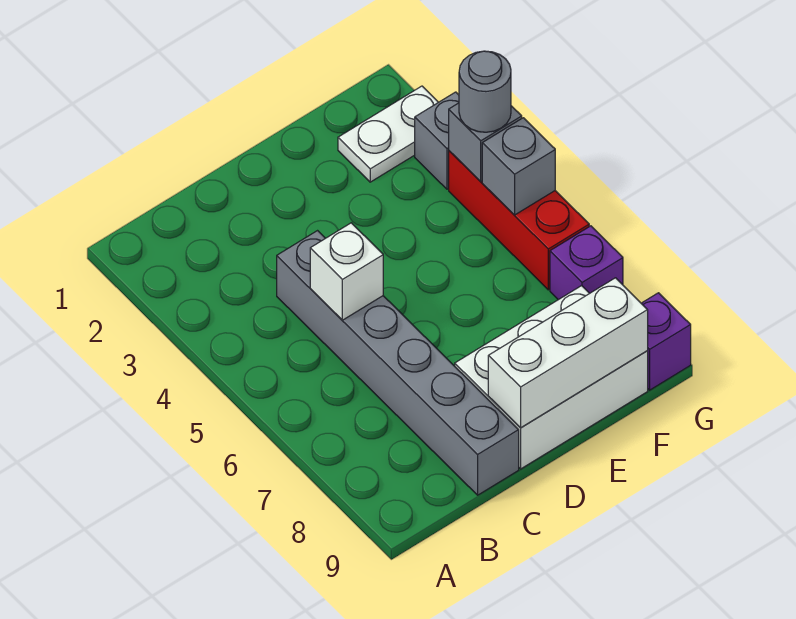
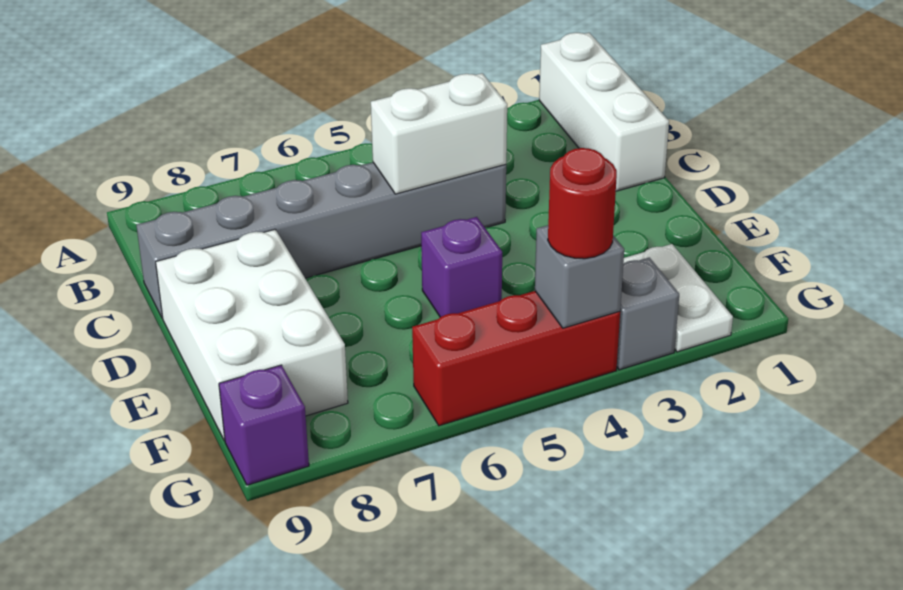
white 1x1 brick [310,223,383,320] -> white 1x2 brick [371,73,507,194]
white 1x3 brick [488,278,648,428] -> white 1x3 brick moved to [539,33,669,191]
grey 1x1 round brick [459,51,511,132] -> red 1x1 round brick [548,148,617,259]
grey 1x1 brick [482,118,555,215] -> none
purple 1x1 brick [550,226,623,300] -> purple 1x1 brick moved to [421,217,502,317]

